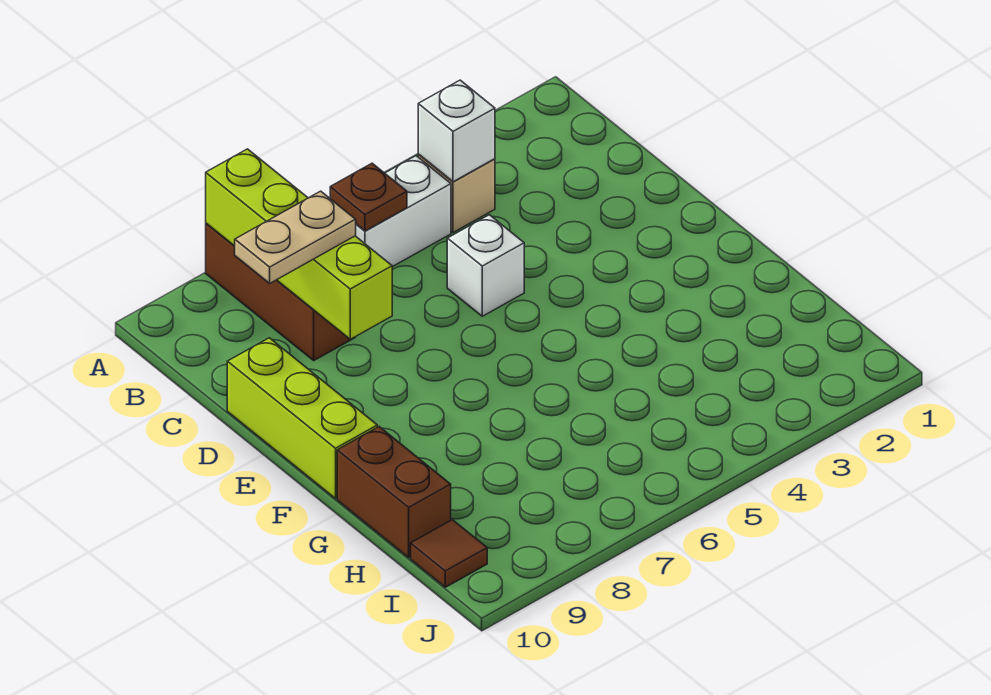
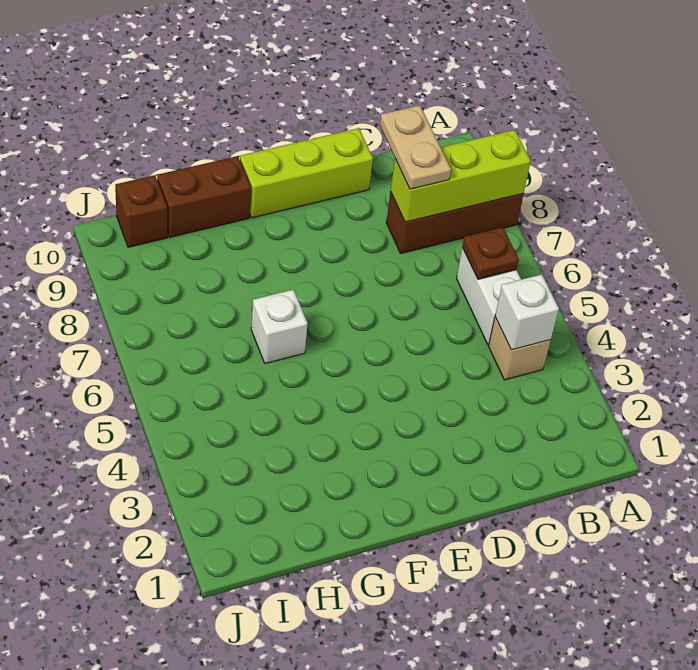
lime 1x4 brick [206,149,392,339] -> lime 1x3 brick [391,130,531,222]
white 1x1 brick [447,215,524,316] -> white 1x1 brick moved to [251,290,308,363]
brown 1x1 tile [411,520,487,587] -> brown 1x1 brick [115,175,167,247]

